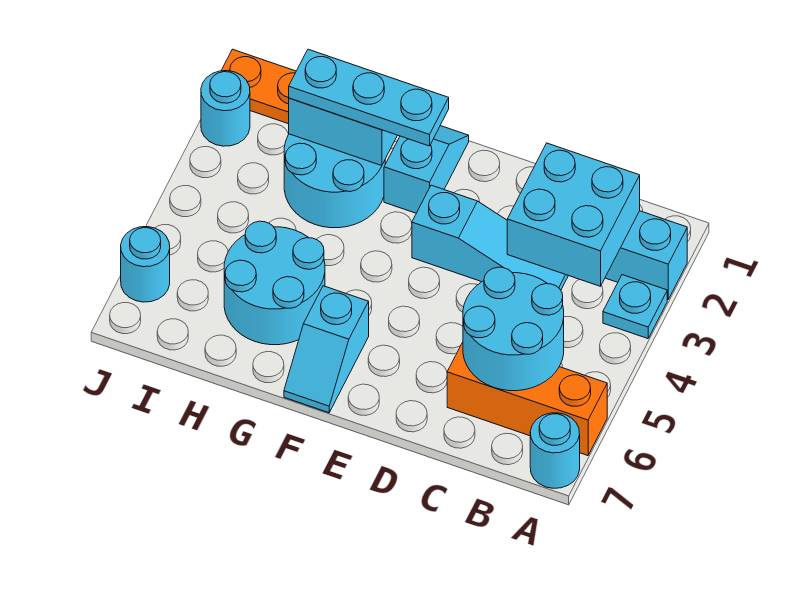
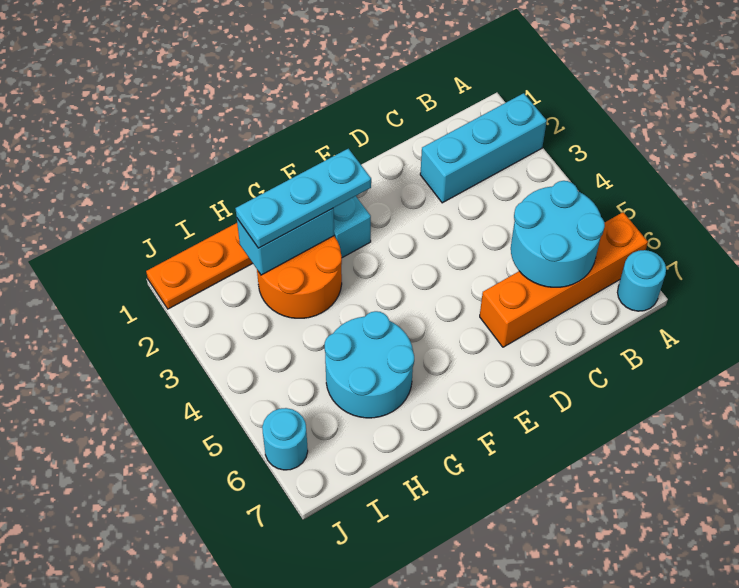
cyan 1x1 plate [603,275,667,339] -> none
orange 1x3 brick [447,342,607,456] -> orange 1x4 brick [480,212,648,347]
cyan 2x2 brick [507,143,640,286] -> none
cyan 1x3 slope [412,185,568,290] -> none
cyan 1x2 slope [284,286,369,413] -> none
cyan 2x2 round brick [284,134,385,228] -> orange 2x2 round brick [257,236,342,318]
cyan 1x1 round brick [201,71,250,146] -> none

